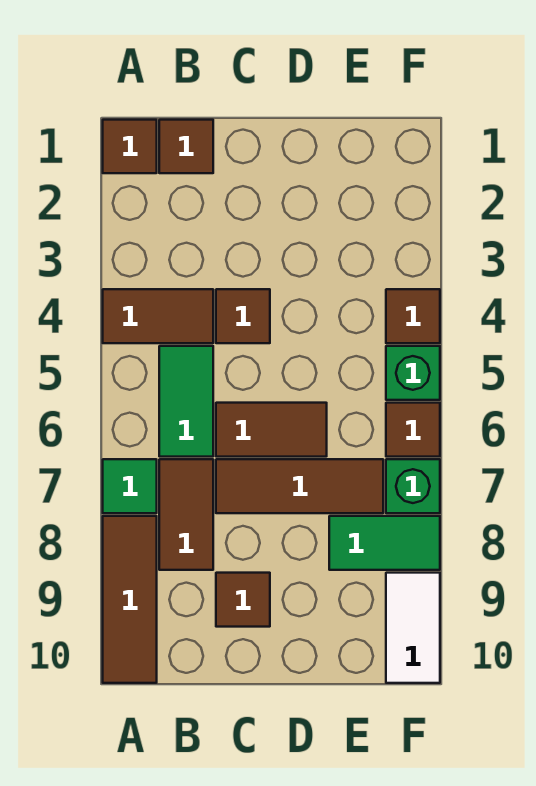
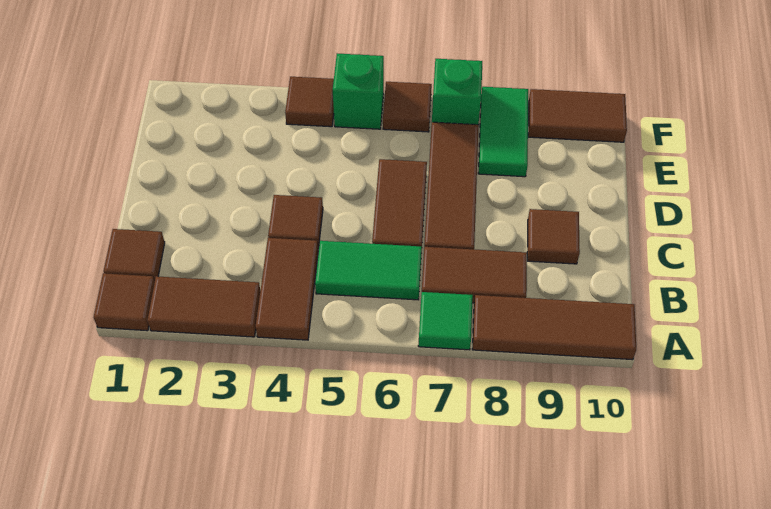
none -> brown 1x2 tile [147,276,260,337]
white 1x2 tile [386,573,440,683] -> brown 1x2 tile [528,89,627,142]

